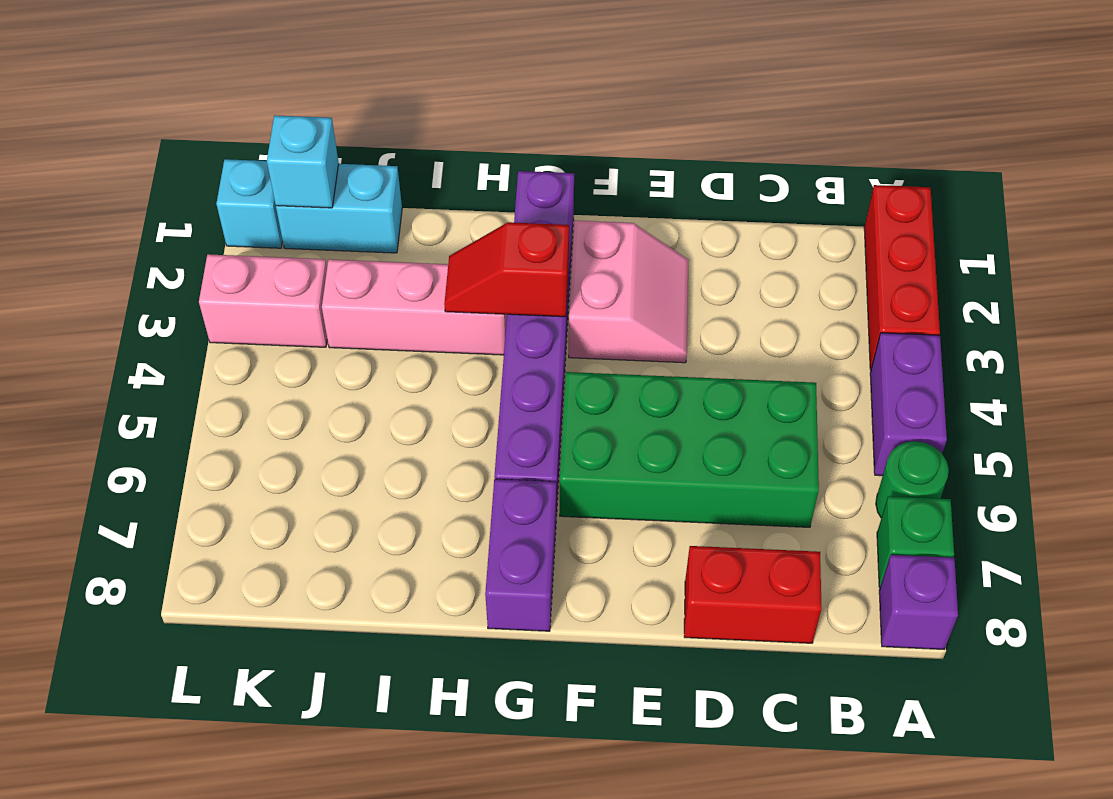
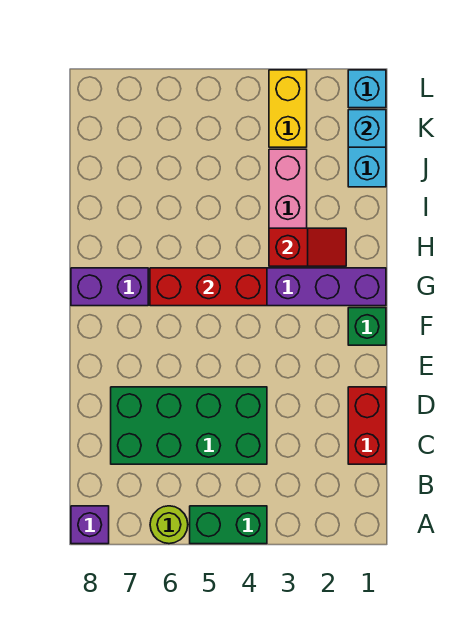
red 1x3 brick [864,185,940,370] -> red 1x3 brick moved to [150,268,267,306]
purple 1x2 brick [870,333,947,476] -> green 1x2 brick [190,506,267,544]
green 1x1 round brick [876,441,949,518] -> lime 1x1 round brick [150,506,188,544]
green 1x1 brick [877,496,954,587] -> green 1x1 brick moved to [348,308,386,345]
green 2x4 brick [560,372,819,527] -> green 2x4 brick turned to [111,387,267,464]
red 1x2 brick [684,546,822,643] -> red 1x2 brick moved to [348,387,386,464]
pink 2x2 slope [569,221,689,363] -> none
red 1x2 slope [444,222,569,317] -> red 1x2 slope turned to [269,228,346,266]
pink 1x2 brick [199,254,327,347] -> yellow 1x2 brick [269,70,307,147]

